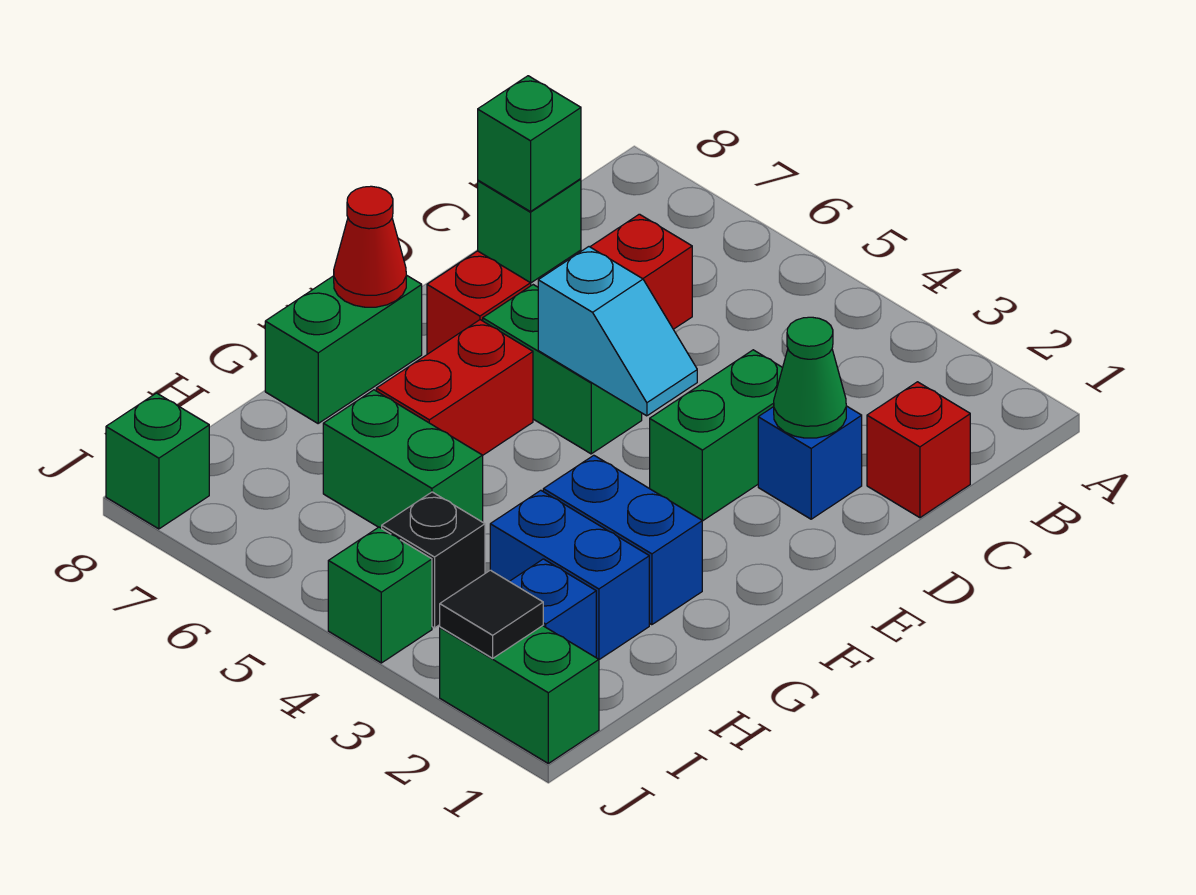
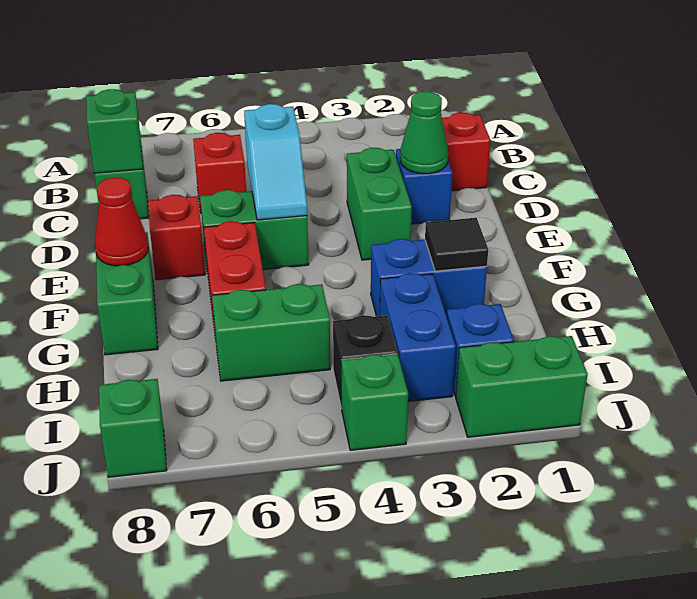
cyan 1x2 slope [538,247,697,416] -> cyan 1x2 slope turned to [244,104,307,220]
blue 1x2 brick [490,490,649,660] -> blue 1x2 brick turned to [380,273,456,401]
black 1x1 tile [440,570,543,658] -> black 1x1 tile moved to [425,218,488,271]

